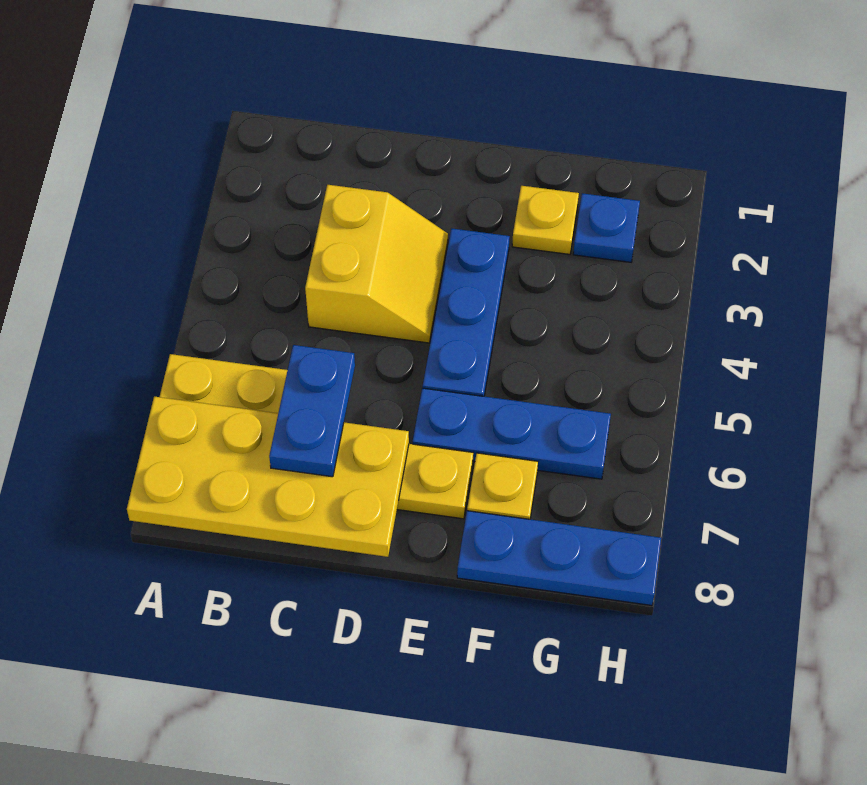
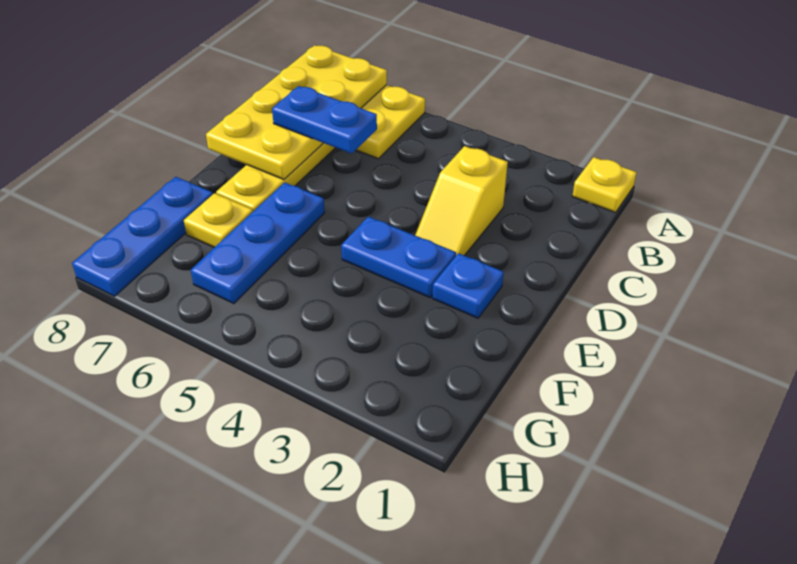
yellow 2x2 slope [305,185,448,343] -> yellow 1x2 slope [415,146,508,256]
blue 1x3 plate [423,228,510,396] -> blue 1x2 plate [341,217,456,297]
yellow 1x1 plate [512,186,579,254] -> yellow 1x1 plate moved to [572,157,637,212]
blue 1x1 plate [573,193,640,262] -> blue 1x1 plate moved to [432,253,504,318]

